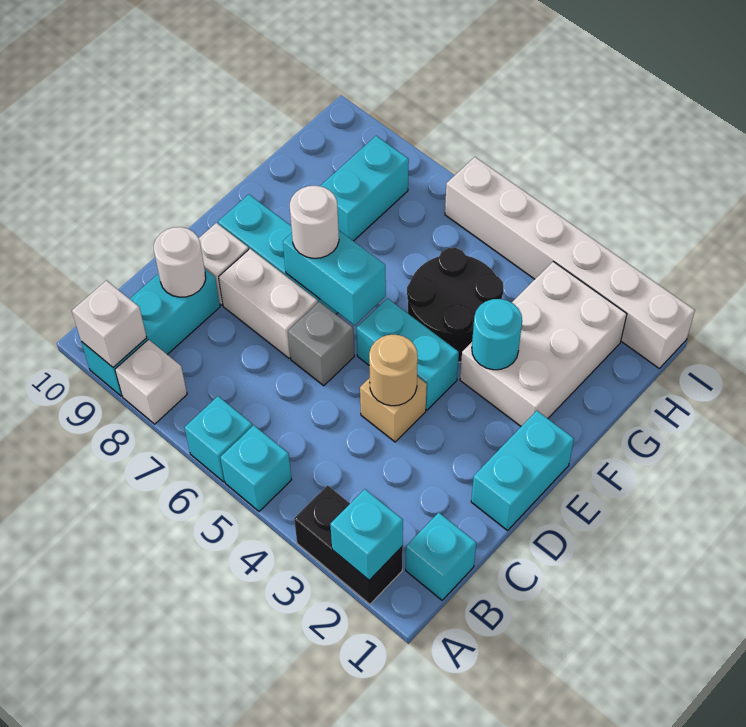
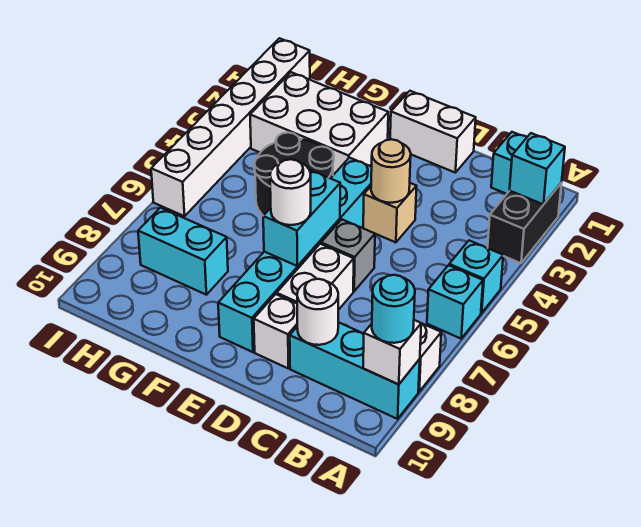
cyan 1x2 brick [471,411,574,530] -> white 1x2 brick [390,91,476,173]
cyan 1x1 round brick [472,299,522,370] -> cyan 1x1 round brick moved to [372,275,415,343]

